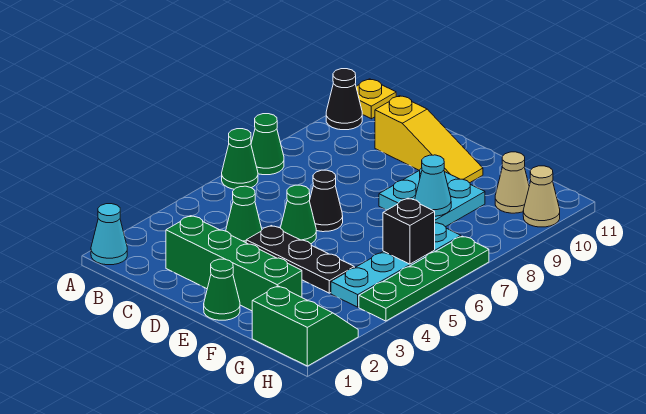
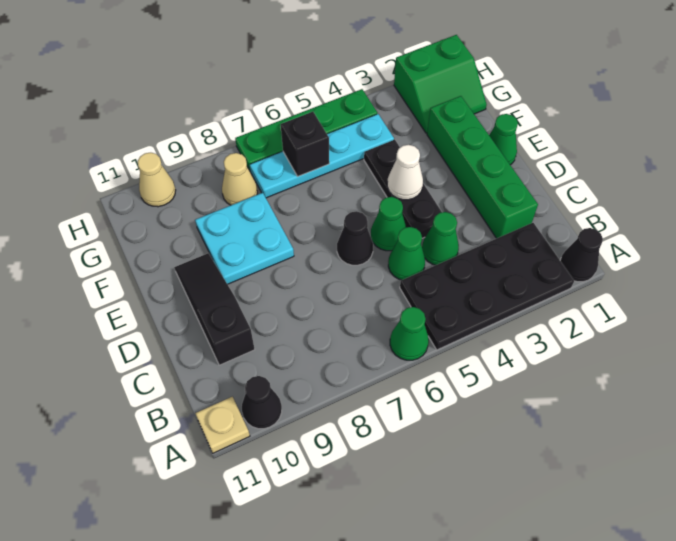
cyan 1x1 cone [91,204,127,265] -> black 1x1 cone [560,228,603,282]
none -> black 2x4 plate [400,223,574,350]
green 1x1 cone [251,114,284,175] -> green 1x1 cone moved to [388,227,425,280]
yellow 1x1 plate [356,79,396,119] -> tan 1x1 plate [195,397,250,453]
yellow 1x3 slope [375,96,483,183] -> black 1x3 slope [174,253,255,365]
none -> white 1x1 cone [387,145,423,200]
cyan 1x1 cone [415,155,451,216] -> none
green 2x2 slope [252,286,358,366] -> green 2x2 slope turned to [394,35,487,133]
tan 1x1 cone [495,152,529,213] -> tan 1x1 cone moved to [222,153,257,205]

